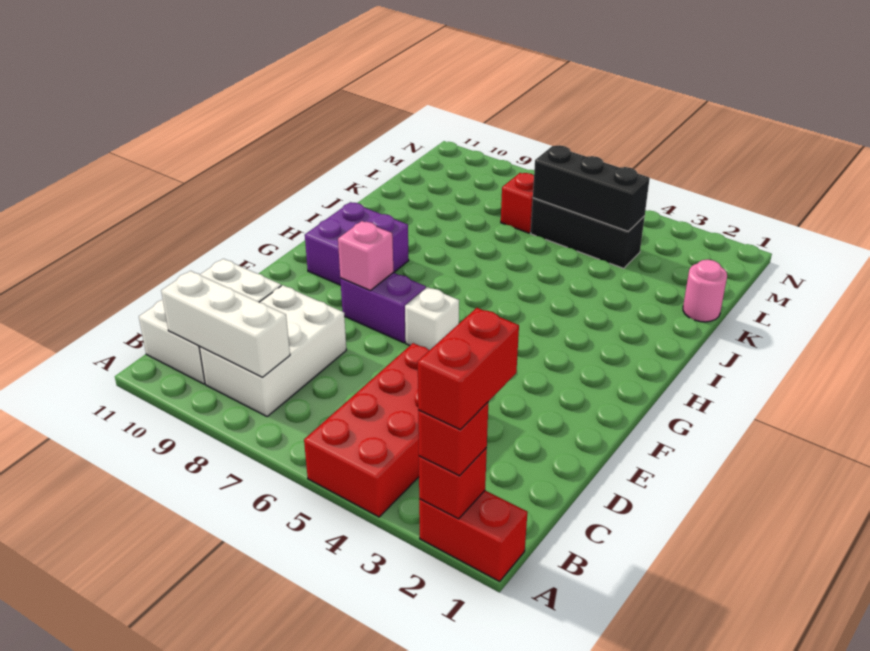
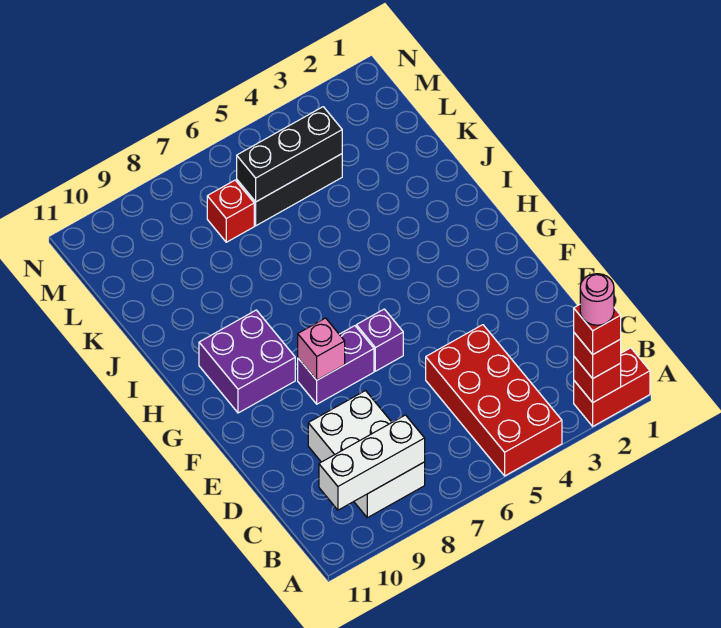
red 1x2 brick [418,308,519,429] -> red 1x1 brick [574,305,621,354]
white 2x3 brick [139,259,281,384] -> none
white 1x1 brick [405,287,459,350] -> purple 1x1 brick [356,309,403,371]
pink 1x1 round brick [683,260,727,322] -> pink 1x1 round brick moved to [580,274,614,325]

